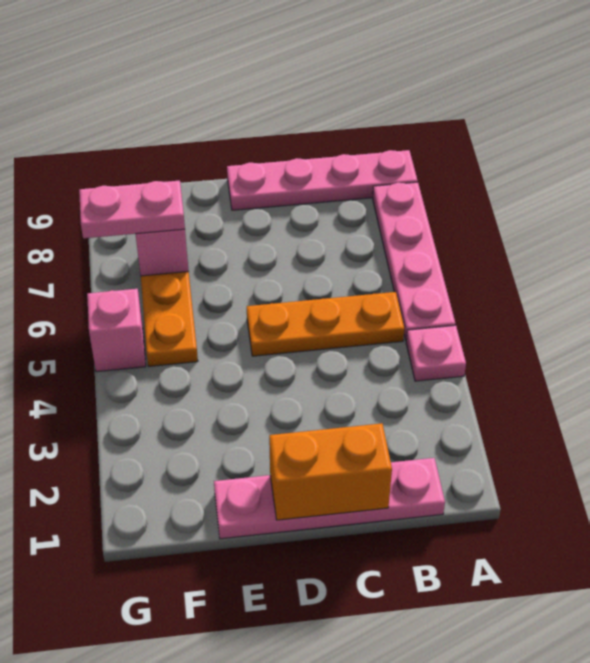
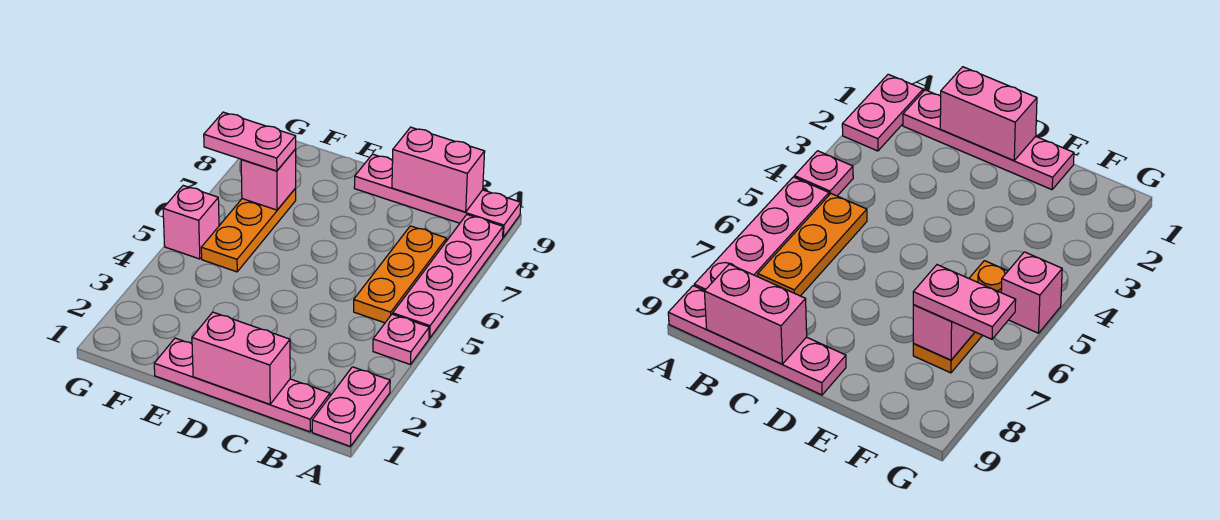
none -> pink 1x2 plate [312,367,390,446]
orange 1x3 plate [247,292,404,356] -> orange 1x3 plate turned to [354,226,447,323]
none -> pink 1x2 brick [392,127,485,212]
orange 1x2 brick [269,423,392,520] -> pink 1x2 brick [192,312,290,404]

